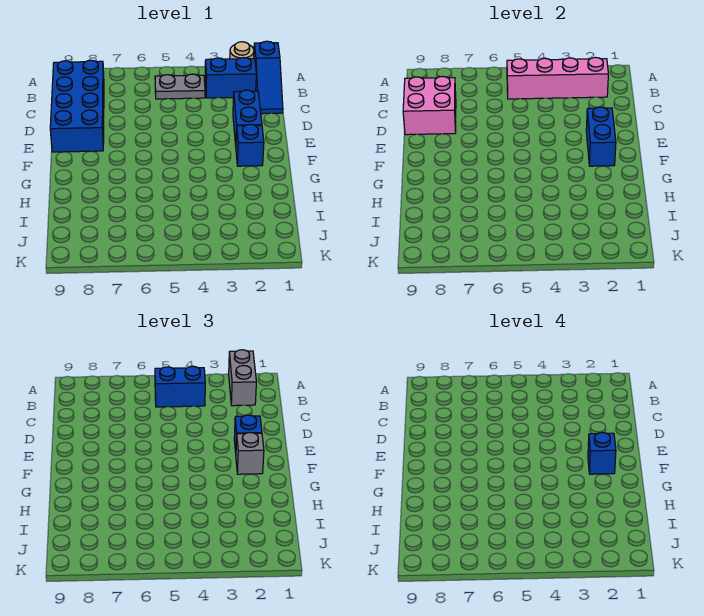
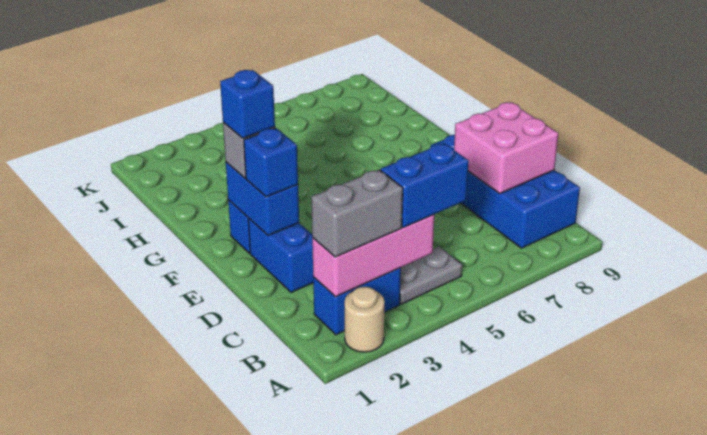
blue 1x3 slope [254,41,283,114] -> none
grey 1x2 brick [229,350,256,406] -> grey 1x2 brick turned to [311,169,403,257]
pink 1x4 brick [507,57,608,99] -> pink 1x3 brick [312,215,434,297]

